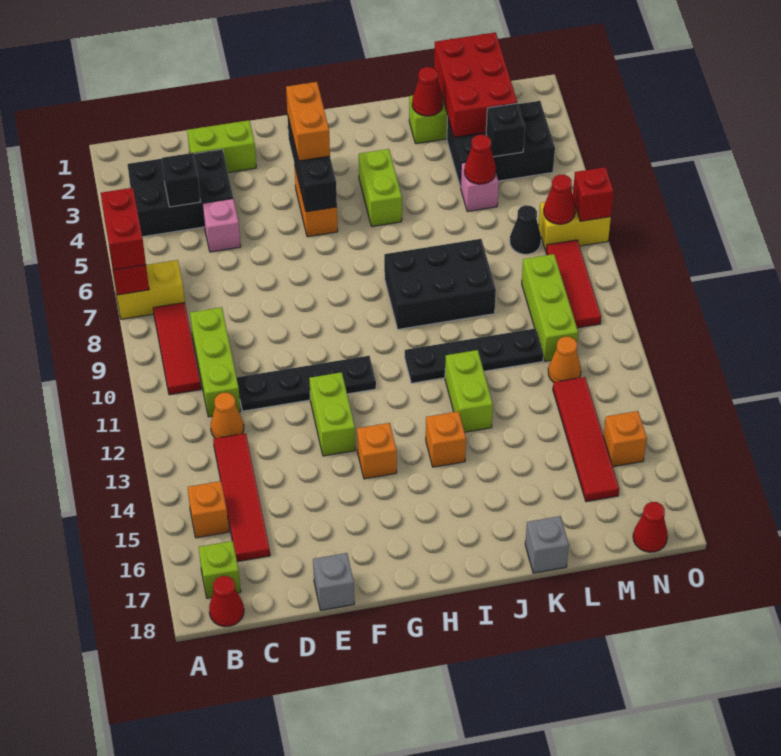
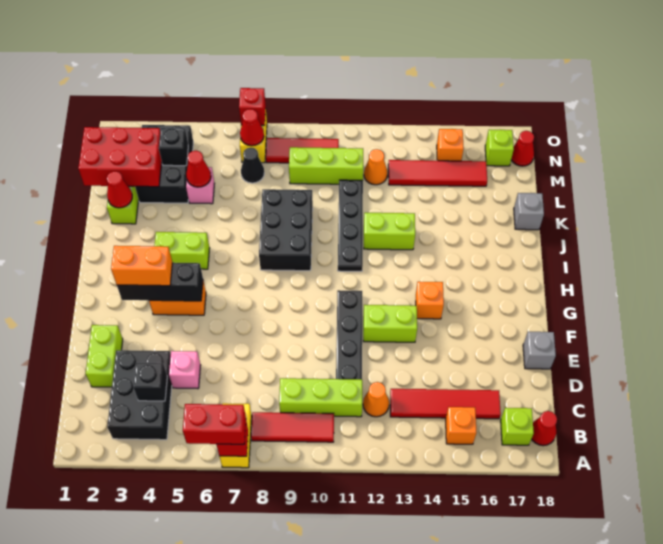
orange 1x1 brick [426,411,466,467] -> none
none -> lime 1x1 brick [485,130,514,166]

